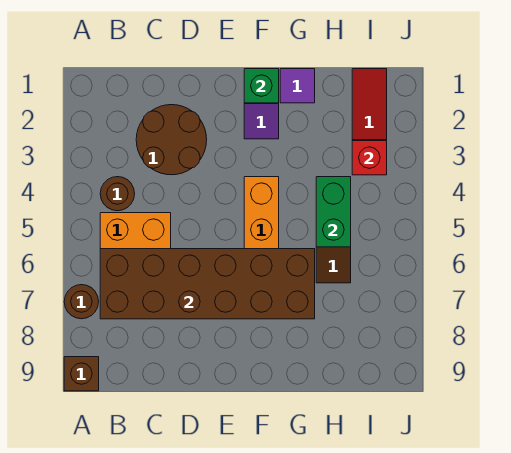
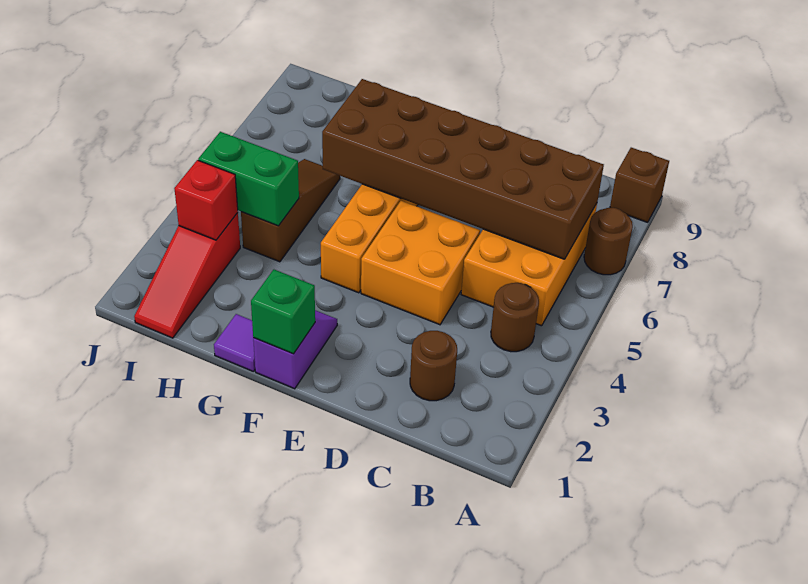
brown 2x2 round brick [136,105,207,175] -> brown 1x1 round brick [410,331,457,401]
none -> orange 2x2 brick [361,201,480,325]
green 1x2 brick [316,177,351,247] -> green 1x2 brick turned to [198,132,299,226]

